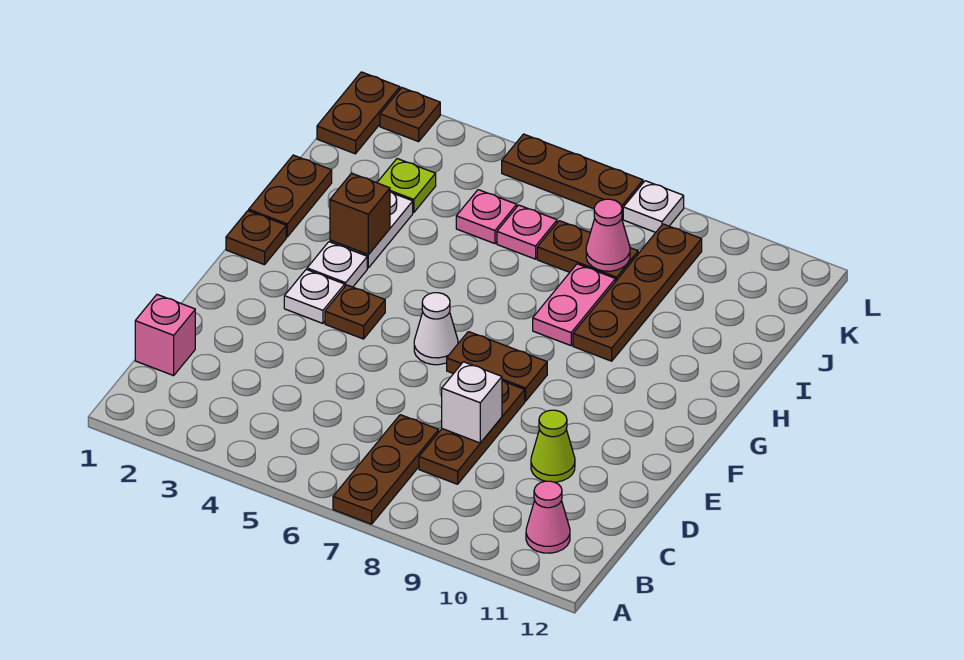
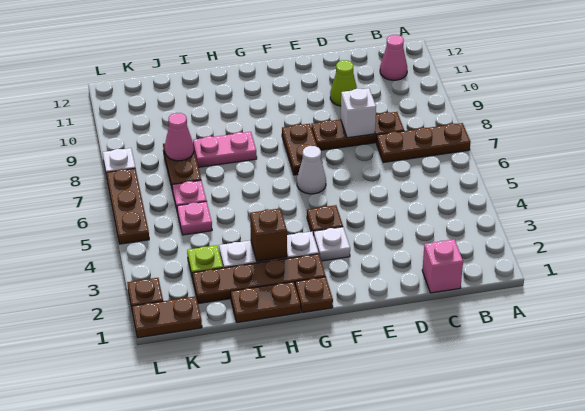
brown 1x4 plate [573,224,702,361] -> brown 1x4 plate moved to [193,254,326,304]

